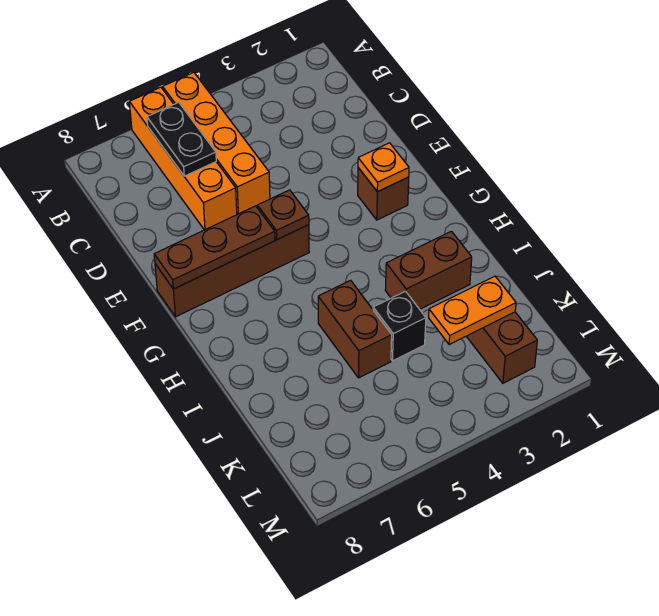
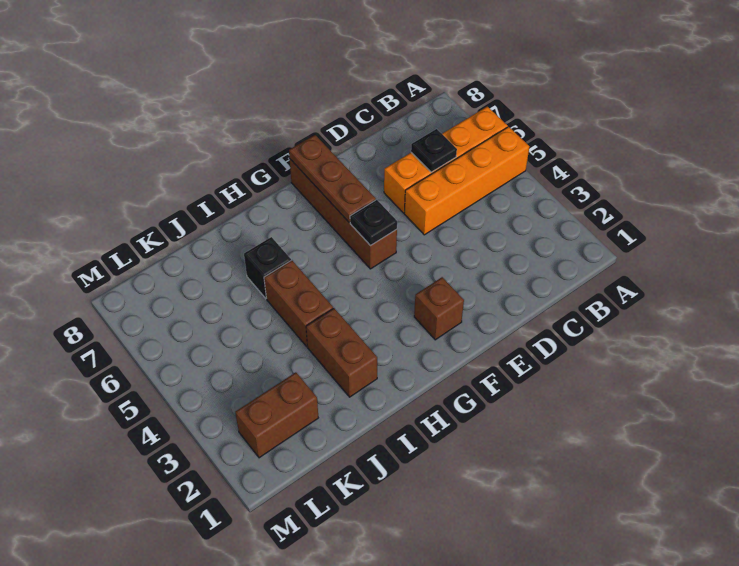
black 1x2 plate [147,102,216,176] -> black 1x1 plate [411,129,457,172]
orange 1x1 plate [358,143,409,192] -> none
brown 1x1 plate [257,190,309,240] -> black 1x1 plate [350,200,397,246]
brown 1x2 brick [318,280,392,378] -> brown 1x2 brick turned to [264,260,333,347]
black 1x1 brick [373,291,426,361] -> black 1x1 brick moved to [244,237,291,298]
orange 1x2 plate [429,276,516,345] -> none

